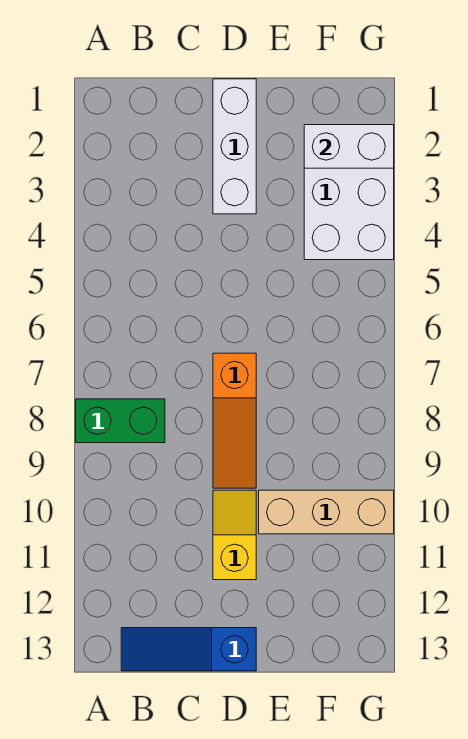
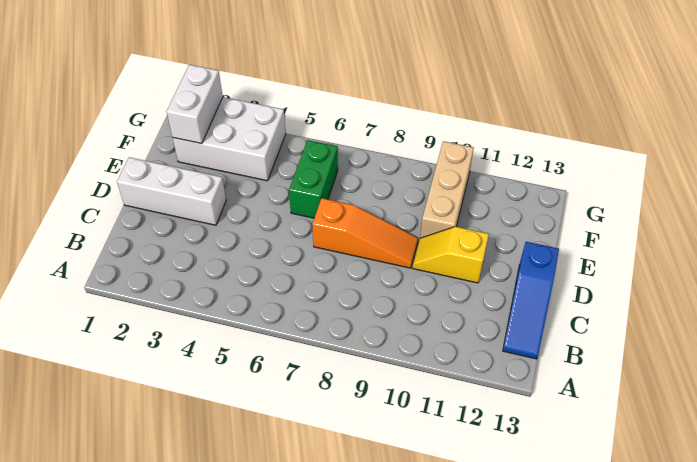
green 1x2 brick [76,399,165,443] -> green 1x2 brick moved to [289,140,338,218]

